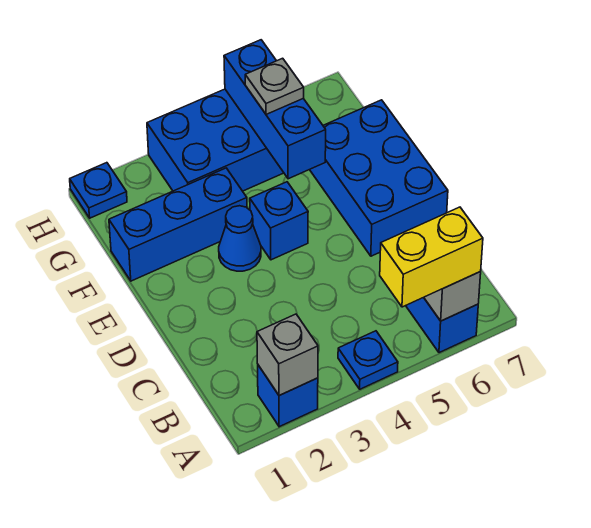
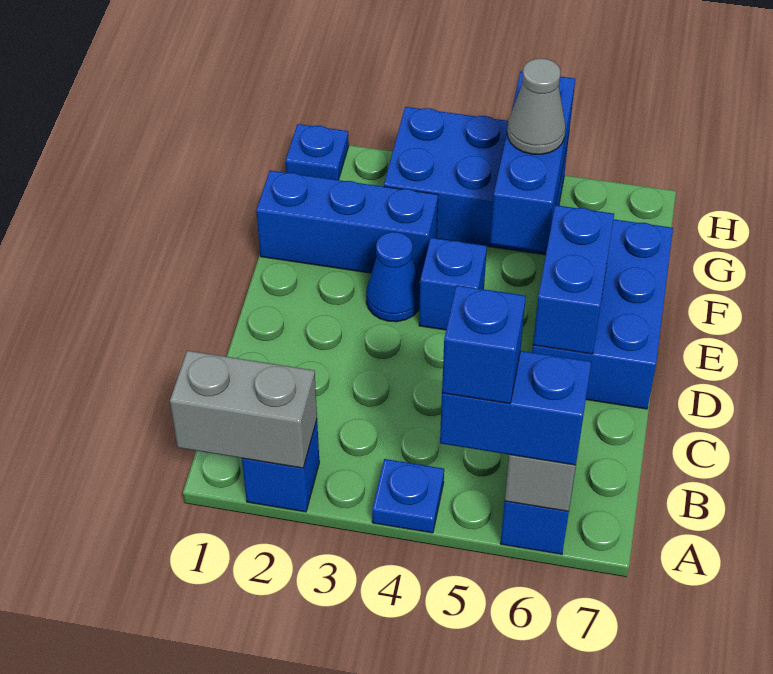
grey 1x1 brick [257,314,318,396] -> grey 1x2 brick [170,351,317,468]
yellow 1x2 brick [380,207,483,307] -> blue 1x2 brick [440,351,591,465]
none -> blue 1x1 brick [442,285,526,404]
none -> blue 1x2 brick [533,205,614,354]
grey 1x1 plate [245,58,304,114] -> grey 1x1 cone [507,59,565,154]

